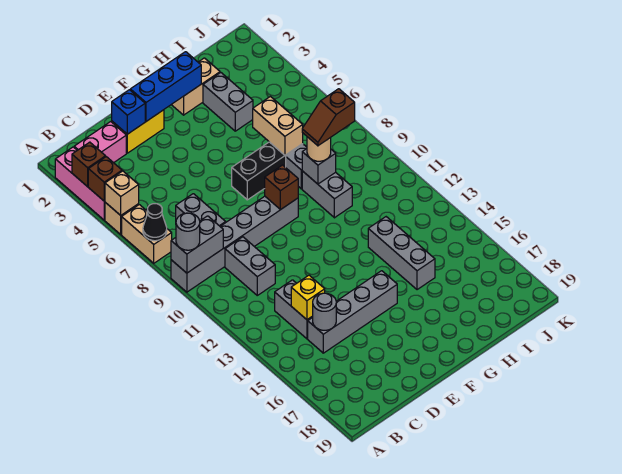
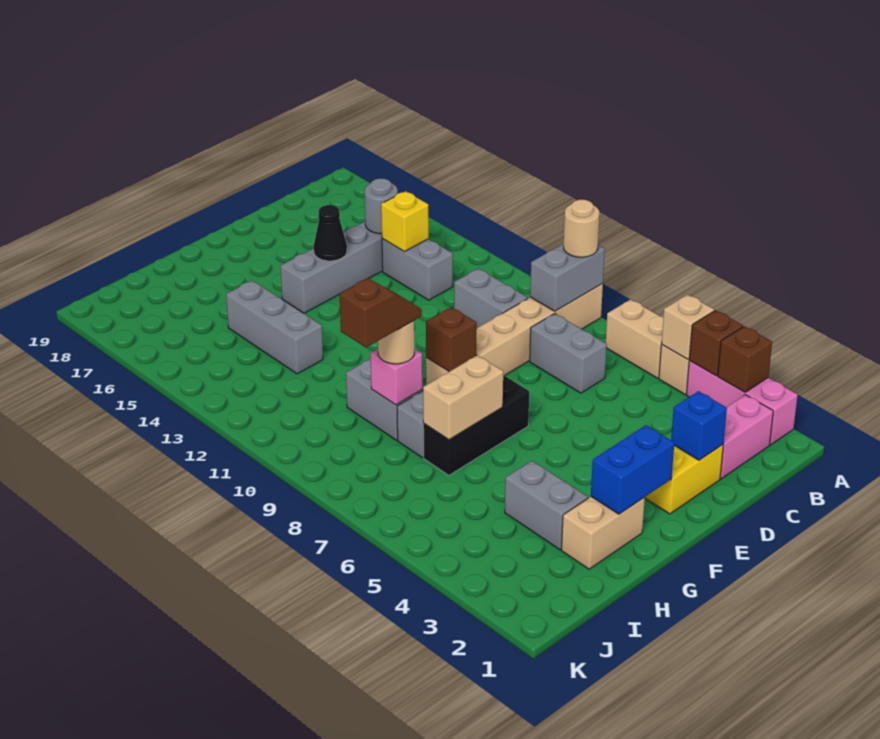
black 1x1 cone [143,204,167,241] -> black 1x1 cone moved to [314,205,347,261]
grey 1x6 brick [171,196,298,292] -> tan 1x6 brick [426,284,603,385]
grey 1x1 round brick [176,213,200,250] -> tan 1x1 round brick [564,200,599,257]
blue 1x3 brick [130,52,201,121] -> blue 1x2 brick [591,425,674,514]
tan 1x2 brick [253,97,303,155] -> tan 1x2 brick turned to [423,355,503,440]
grey 1x1 brick [302,149,336,184] -> pink 1x1 brick [371,349,422,405]

